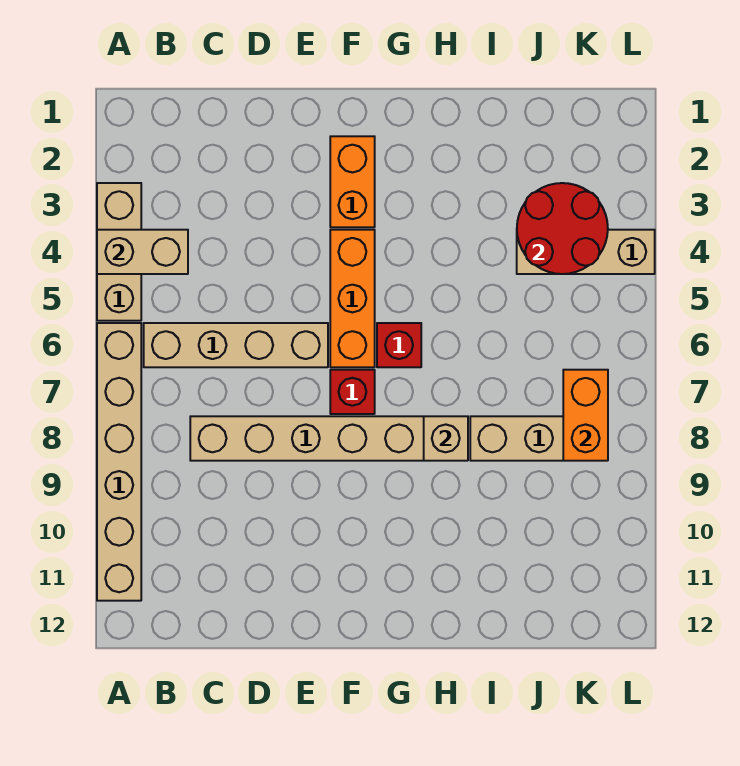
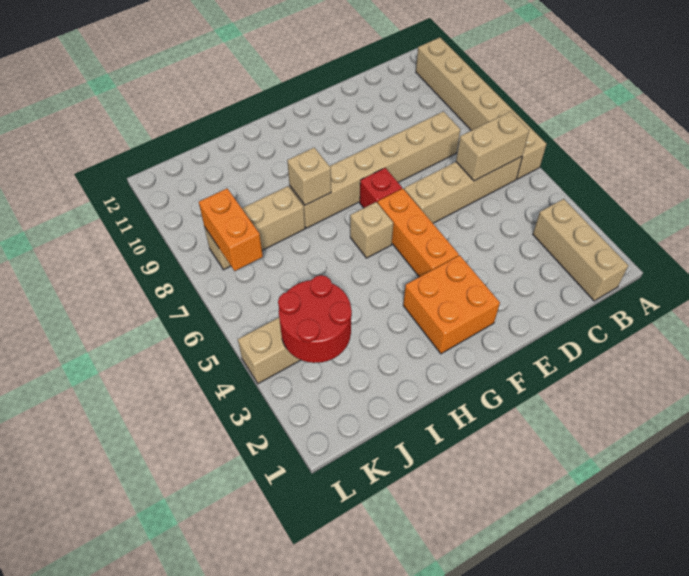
tan 1x3 brick [97,183,141,321] -> tan 1x3 brick moved to [533,199,628,301]
tan 1x2 brick [97,230,188,274] -> tan 1x2 brick moved to [456,112,529,181]
orange 1x2 brick [330,136,375,227] -> orange 2x2 brick [403,255,500,354]
red 1x1 brick [377,323,421,367] -> tan 1x1 brick [350,202,393,258]

